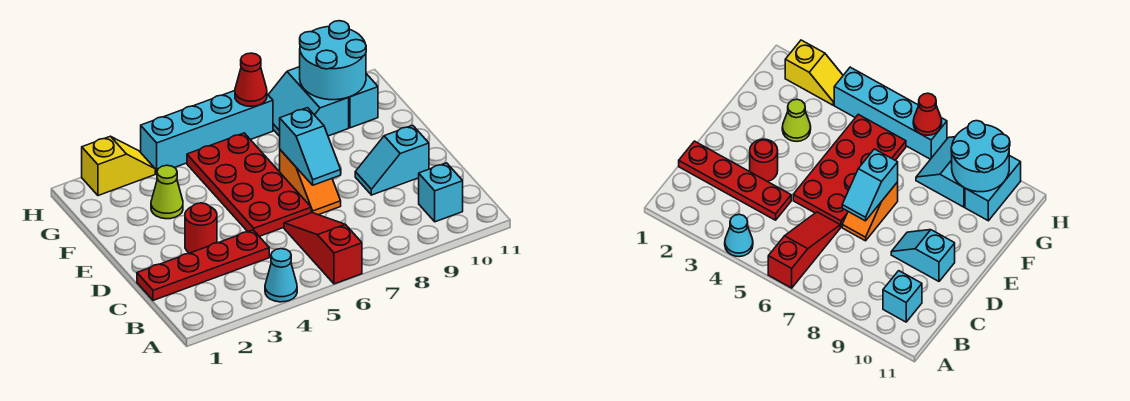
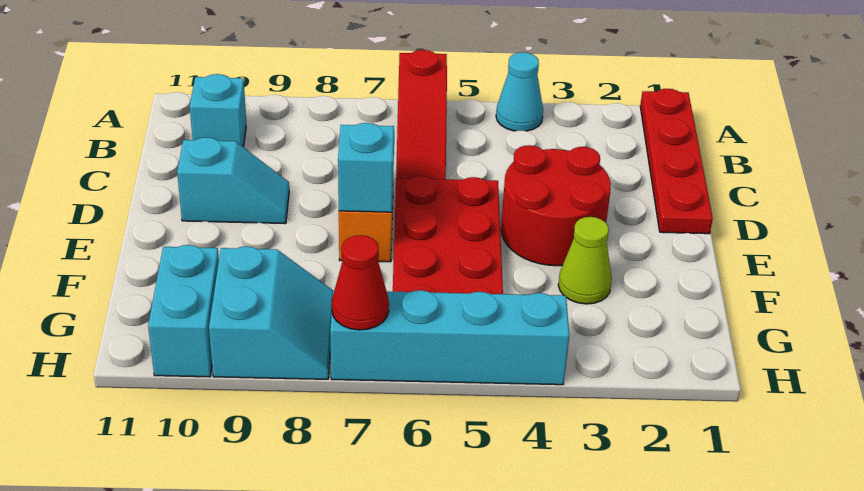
red 1x4 plate [137,230,269,300] -> red 1x4 plate turned to [640,89,713,234]
red 1x1 round brick [185,203,217,253] -> red 2x2 round brick [501,145,611,266]
cyan 2x2 round brick [300,21,366,100] -> none
yellow 1x2 slope [82,136,155,196] -> none

